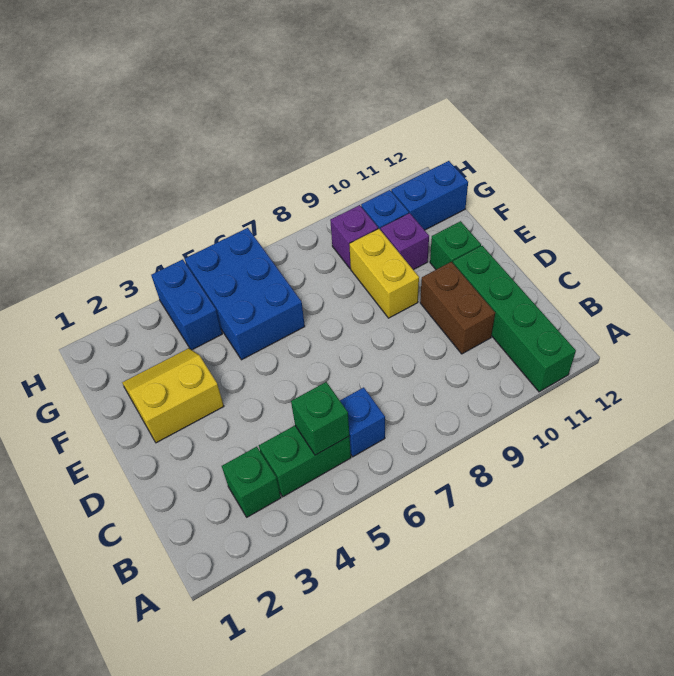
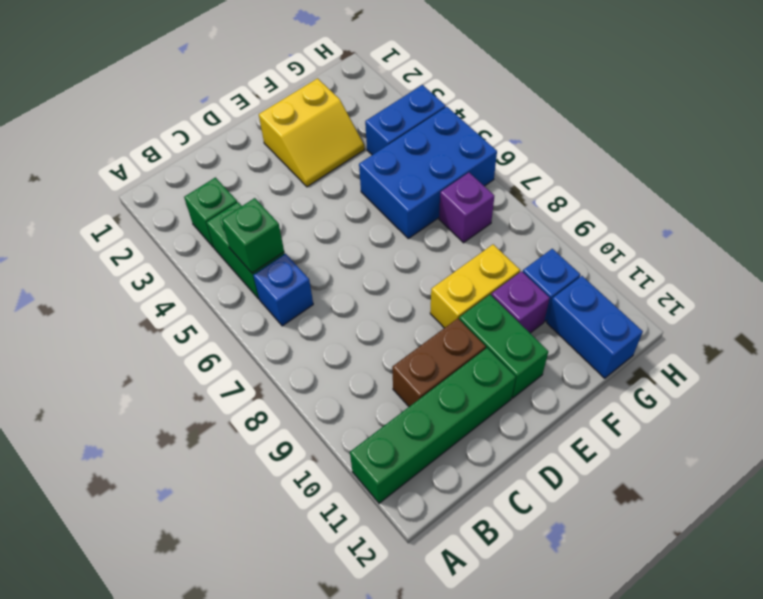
yellow 2x2 slope [122,348,224,443] -> yellow 2x2 slope turned to [259,78,364,187]
green 1x1 brick [430,221,481,269] -> green 1x2 brick [459,295,548,398]
purple 1x1 brick [330,205,378,268] -> purple 1x1 brick moved to [439,173,494,243]

